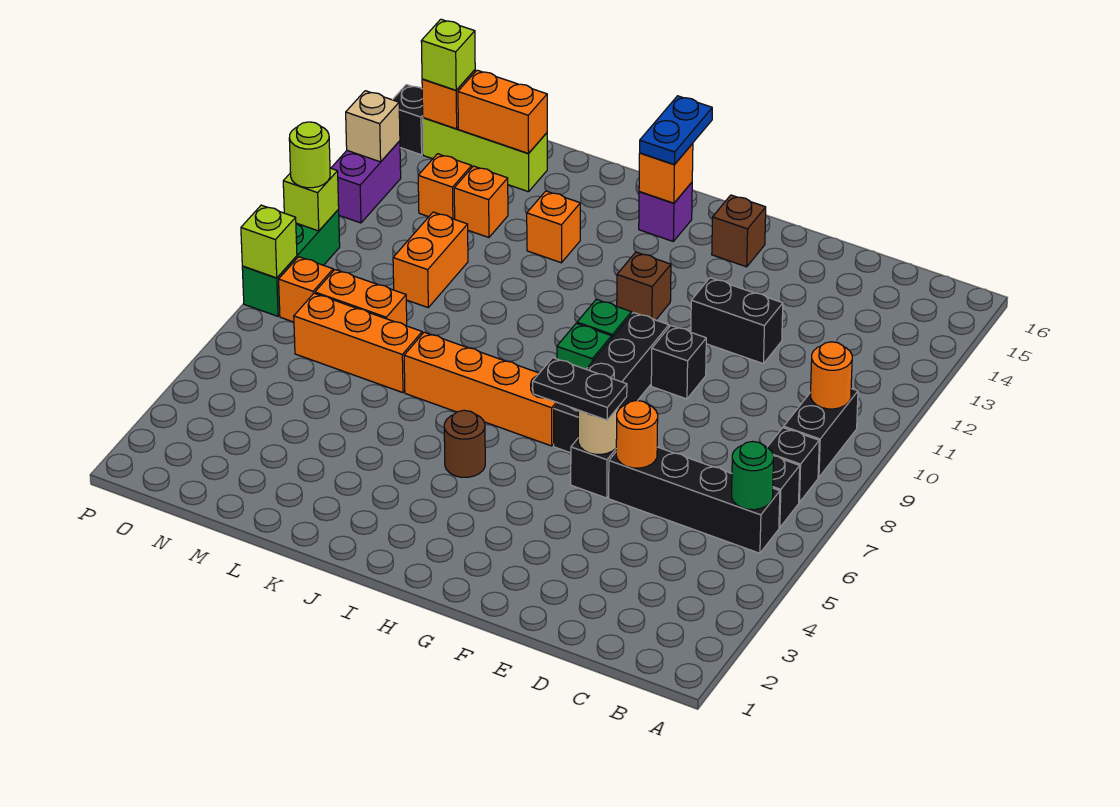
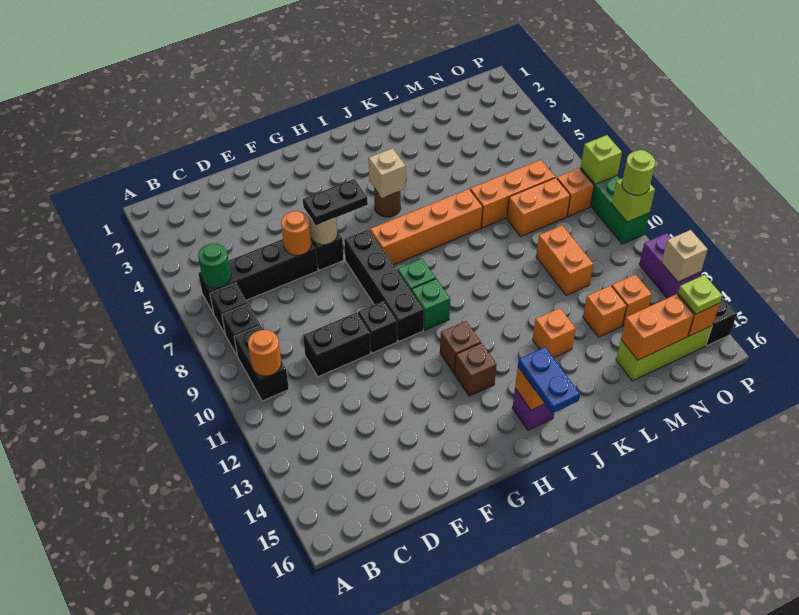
black 1x2 brick [691,278,783,364] -> black 1x2 brick moved to [303,312,371,377]
brown 1x1 brick [712,195,766,267] -> brown 1x1 brick moved to [455,343,497,396]
none -> tan 1x1 brick [369,148,406,198]
lime 1x1 brick [421,19,475,90] -> lime 1x1 plate [678,275,722,314]

